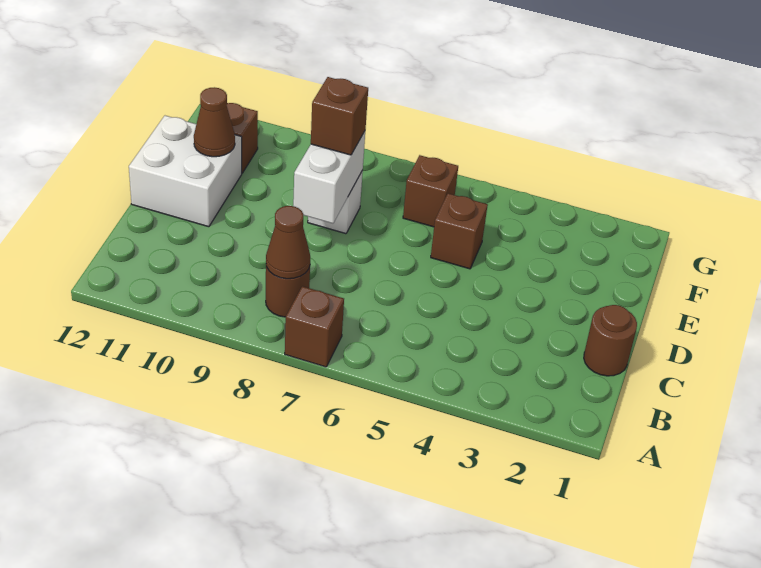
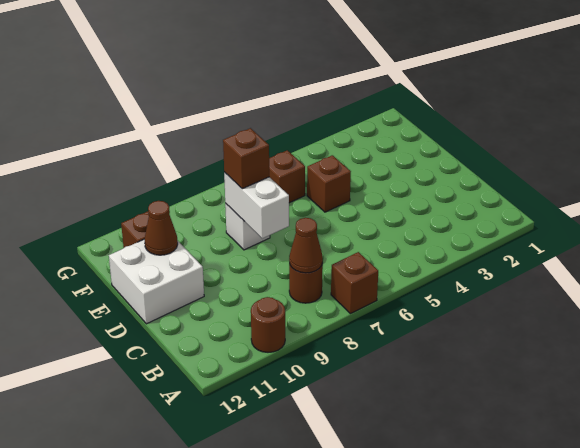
brown 1x1 round brick [584,305,637,376] -> brown 1x1 round brick moved to [251,297,285,352]

